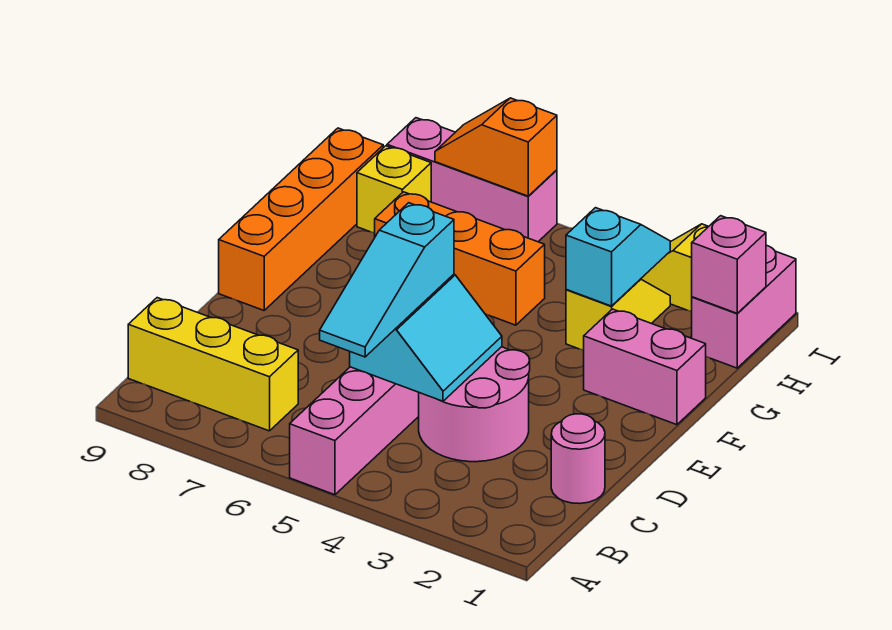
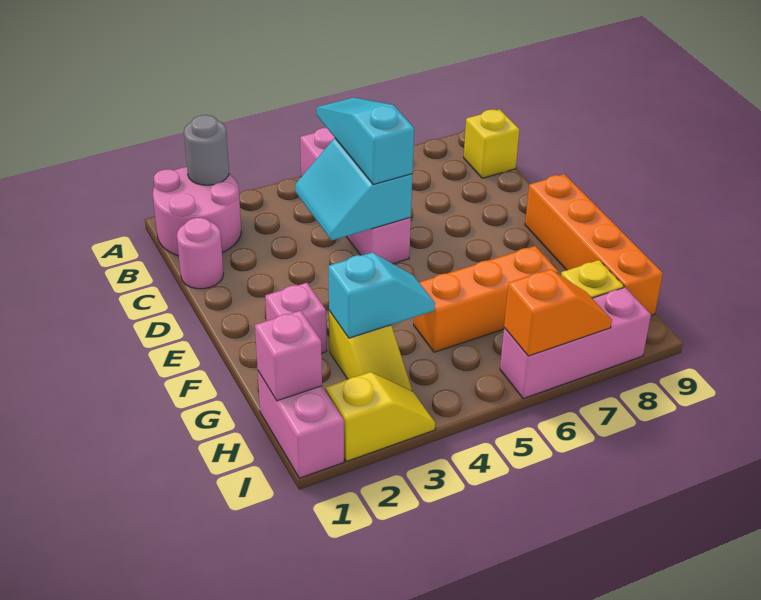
none -> grey 1x1 round brick [184,115,229,185]
yellow 1x3 brick [128,298,298,431] -> yellow 1x1 brick [464,109,519,178]
pink 2x2 round brick [419,347,530,462] -> pink 2x2 round brick moved to [153,167,241,256]
pink 1x2 brick [584,309,706,425] -> pink 1x1 brick [265,283,327,353]
cyan 1x2 slope [566,208,670,306] -> cyan 1x2 slope turned to [329,253,435,338]

